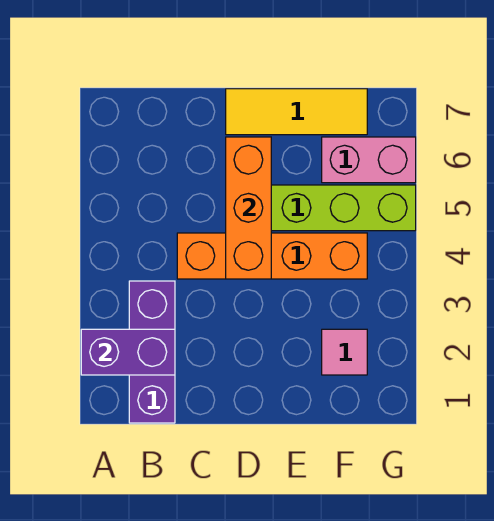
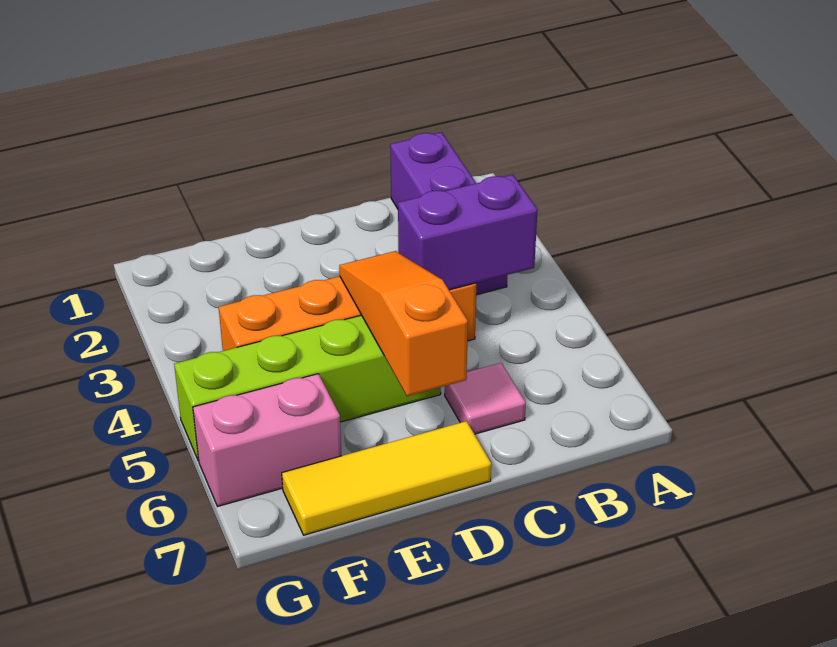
purple 1x2 brick [81,329,175,375] -> purple 1x2 brick moved to [398,175,538,290]
orange 1x3 brick [226,137,271,279] -> orange 1x3 slope [339,251,468,396]
pink 1x1 tile [322,329,367,375] -> pink 1x1 tile moved to [445,363,526,434]

